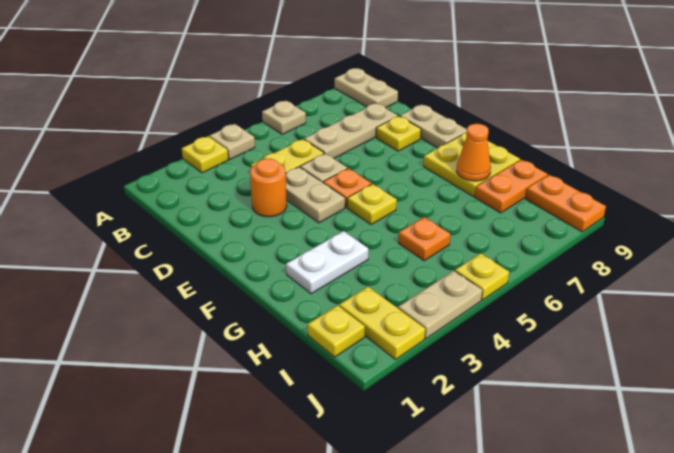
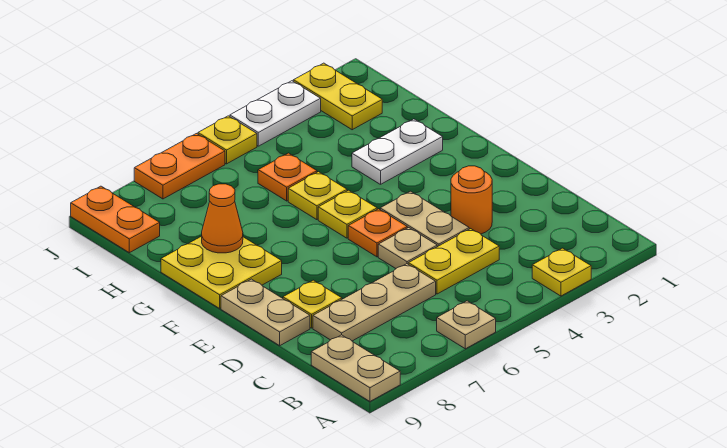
tan 1x1 plate [209,124,255,159] -> none
orange 1x2 plate [475,160,547,213] -> orange 1x2 plate moved to [134,134,225,199]
yellow 1x1 plate [308,305,365,357] -> yellow 1x1 plate moved to [288,172,347,220]
tan 1x2 plate [398,271,482,339] -> white 1x2 plate [230,81,321,146]

